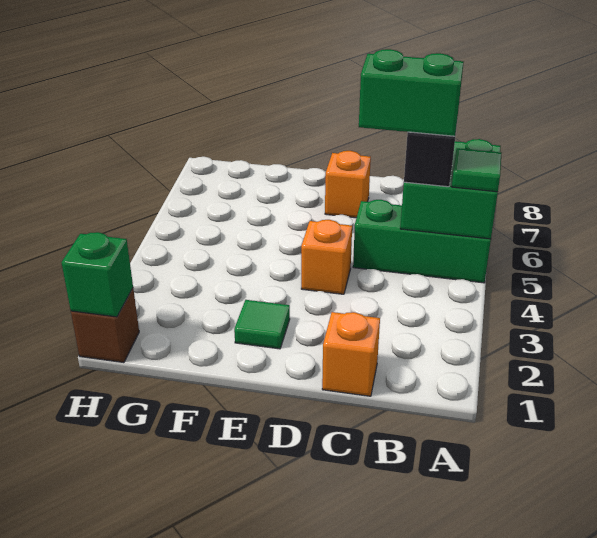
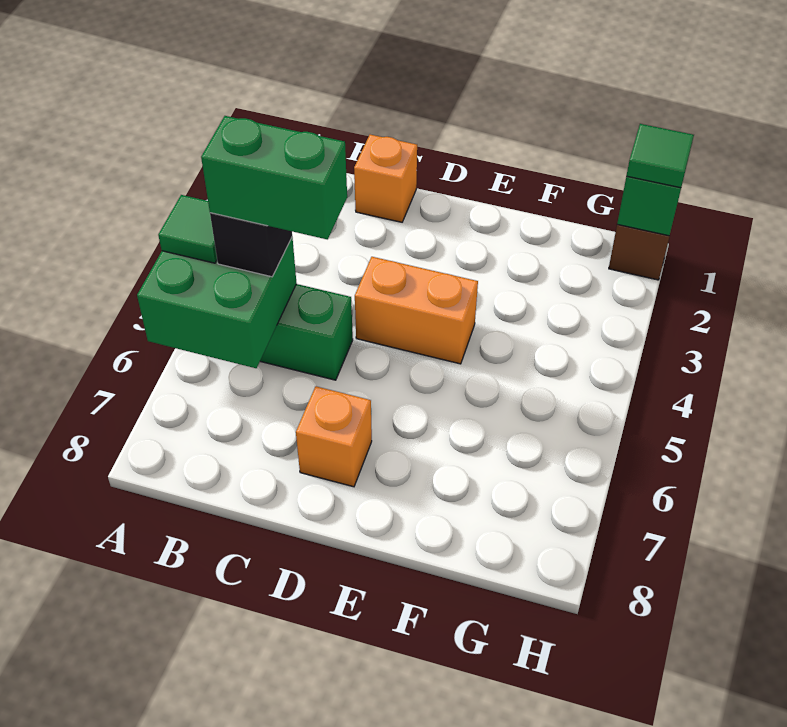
orange 1x1 brick [301,220,352,294] -> orange 1x2 brick [355,257,478,364]
green 1x1 tile [234,300,290,349] -> green 1x1 tile moved to [627,124,694,188]

